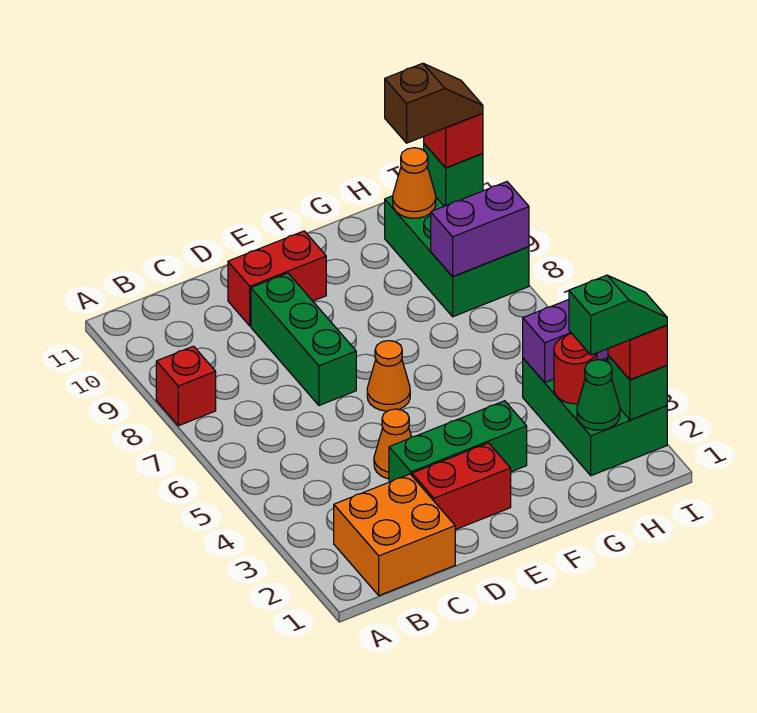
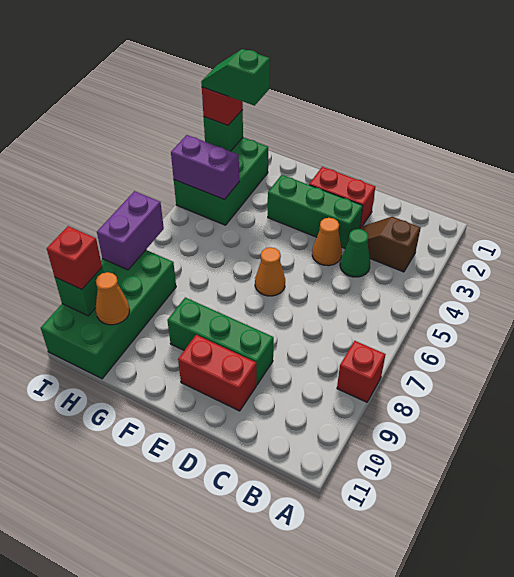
orange 2x2 brick [334,474,455,595] -> none
green 1x3 brick [251,273,356,405] -> green 1x3 brick turned to [167,297,274,385]
green 1x1 cone [577,360,620,430] -> green 1x1 cone moved to [340,229,370,277]
red 1x1 round brick [554,334,597,404] -> none
green 2x3 brick [385,196,529,317] -> green 2x4 brick [41,250,176,379]
purple 1x2 brick [431,182,529,277] -> purple 1x2 brick turned to [97,191,164,270]
brown 1x2 slope [385,63,483,143] -> brown 1x2 slope moved to [360,217,421,272]

